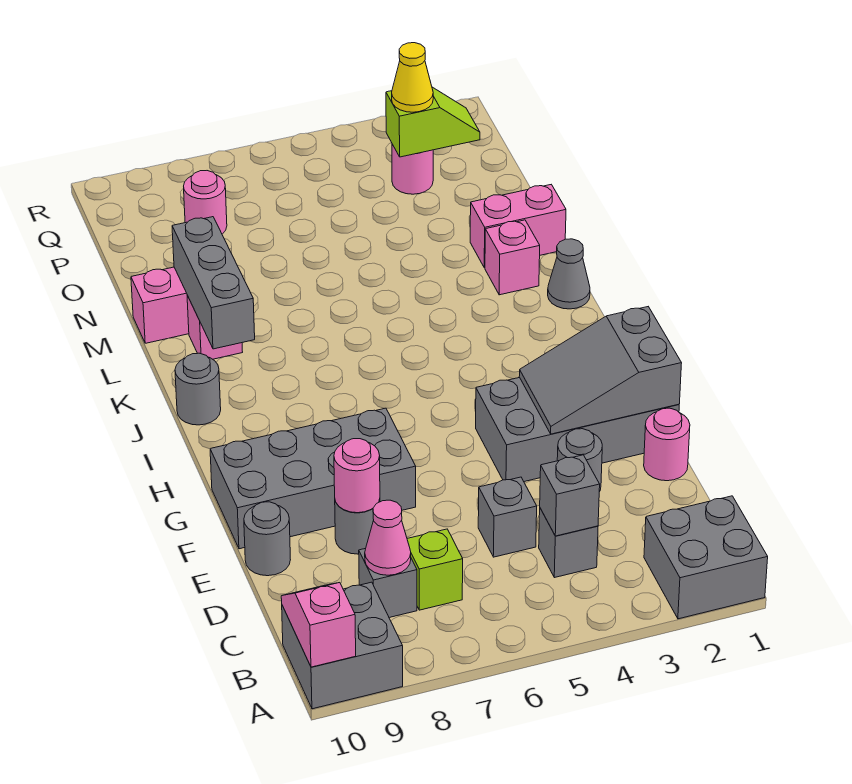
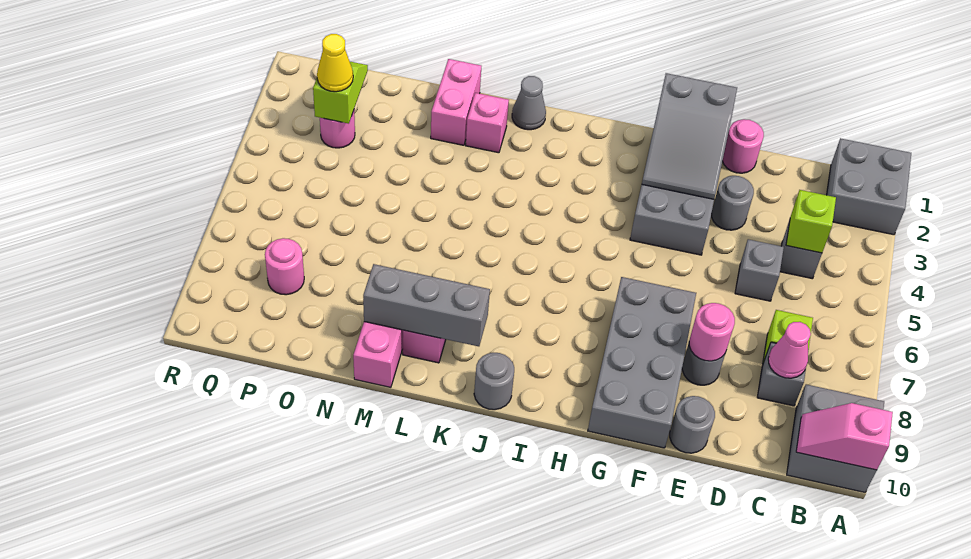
grey 1x1 brick [540,455,600,536] -> lime 1x1 brick [786,190,836,253]

